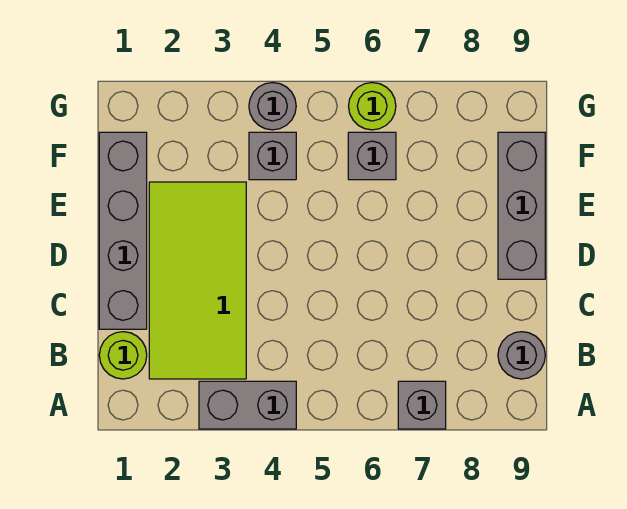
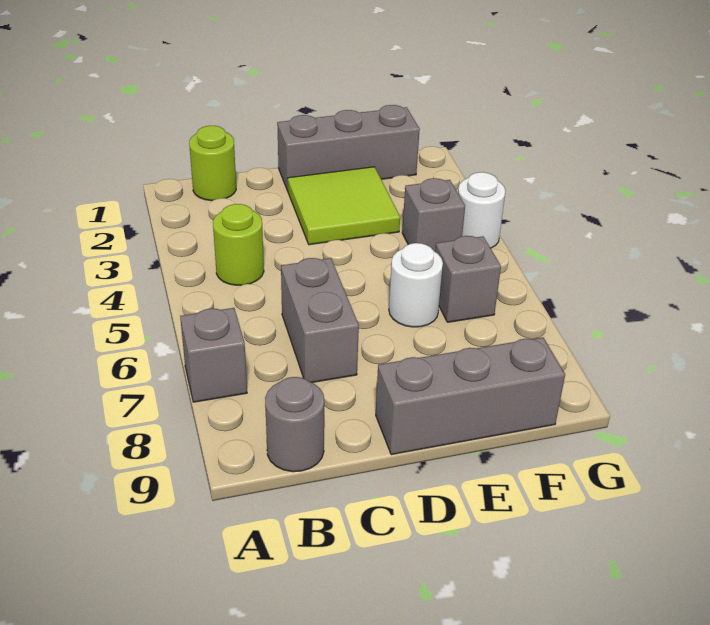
grey 1x2 brick [199,381,296,429] -> grey 1x2 brick moved to [281,258,359,383]
lime 2x4 tile [149,182,246,379] -> lime 2x2 tile [288,167,400,245]
grey 1x4 brick [99,132,147,329] -> grey 1x3 brick [277,105,420,191]
none -> white 1x1 round brick [389,243,443,327]
grey 1x1 round brick [249,83,296,130] -> white 1x1 round brick [458,172,506,248]
lime 1x1 round brick [349,83,396,130] -> lime 1x1 round brick moved to [213,204,264,285]

